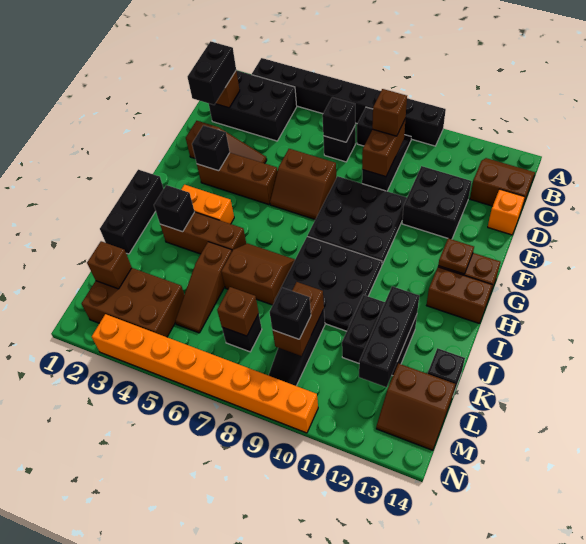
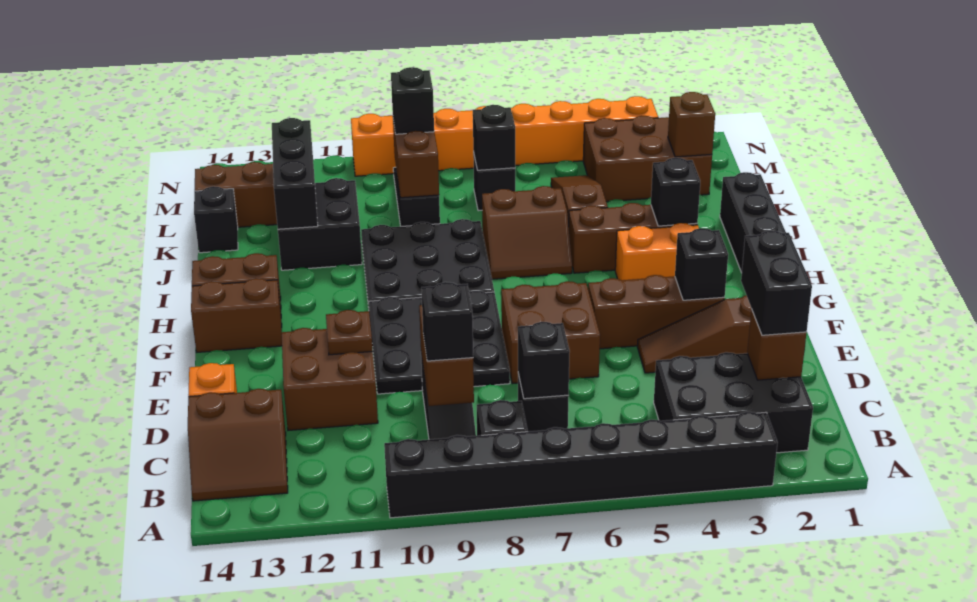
brown 1x1 brick [372,89,407,136] -> black 1x1 brick [421,282,473,361]
black 2x2 brick [402,166,472,239] -> brown 2x2 brick [282,328,378,430]
brown 2x2 slope [270,149,336,219] -> brown 2x2 brick [501,281,600,384]
brown 1x1 plate [438,238,474,274] -> brown 1x1 plate moved to [326,310,373,355]
brown 1x1 brick [217,287,259,336] -> black 1x1 brick [473,105,515,170]

